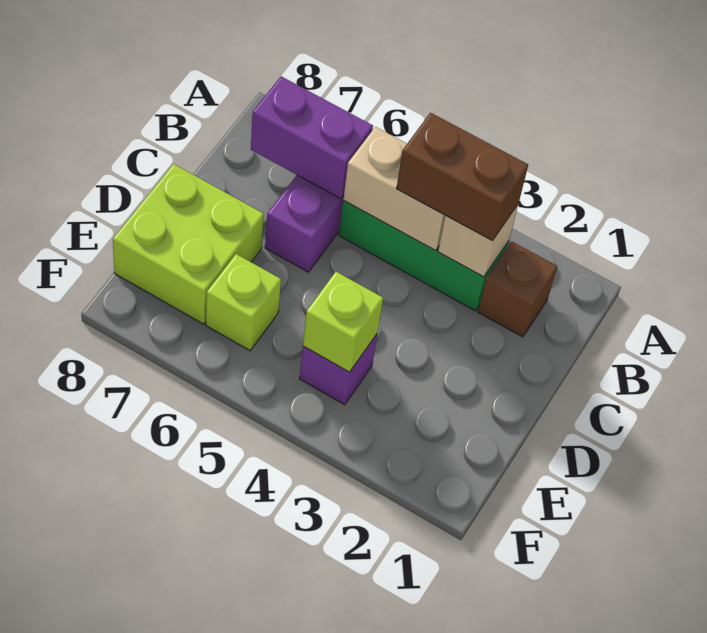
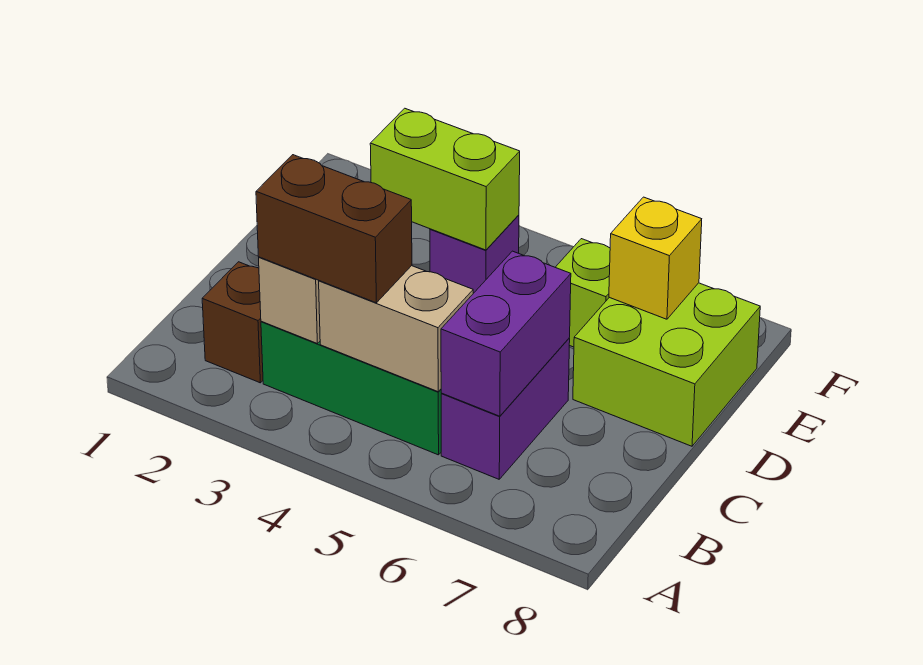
purple 1x2 brick [251,76,373,199] -> purple 1x2 brick turned to [441,251,571,416]
lime 1x1 brick [303,272,383,372] -> lime 1x2 brick [370,108,520,250]
none -> yellow 1x1 brick [609,197,702,319]

